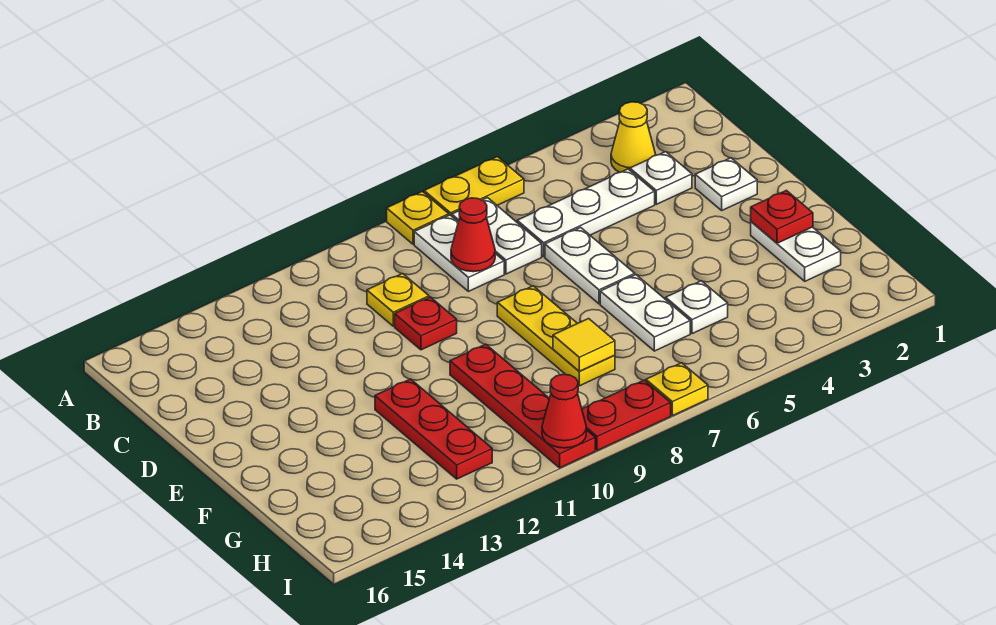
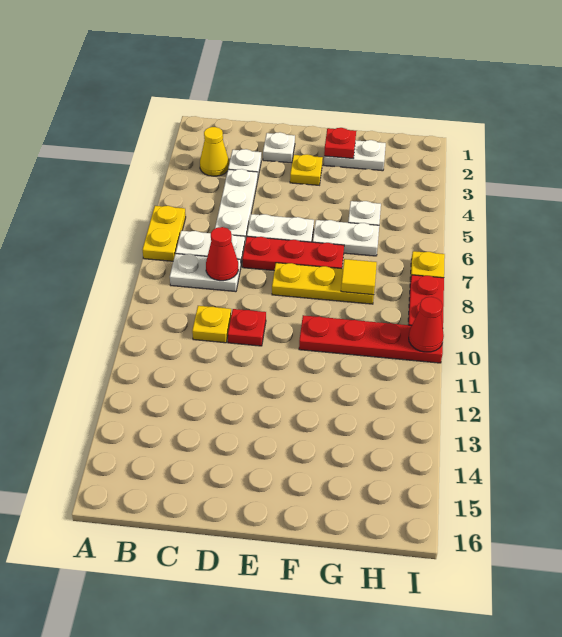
yellow 1x1 plate [387,191,449,244] -> yellow 1x1 plate moved to [290,154,323,185]
red 1x3 plate [375,379,492,479] -> red 1x3 plate moved to [242,236,344,271]

